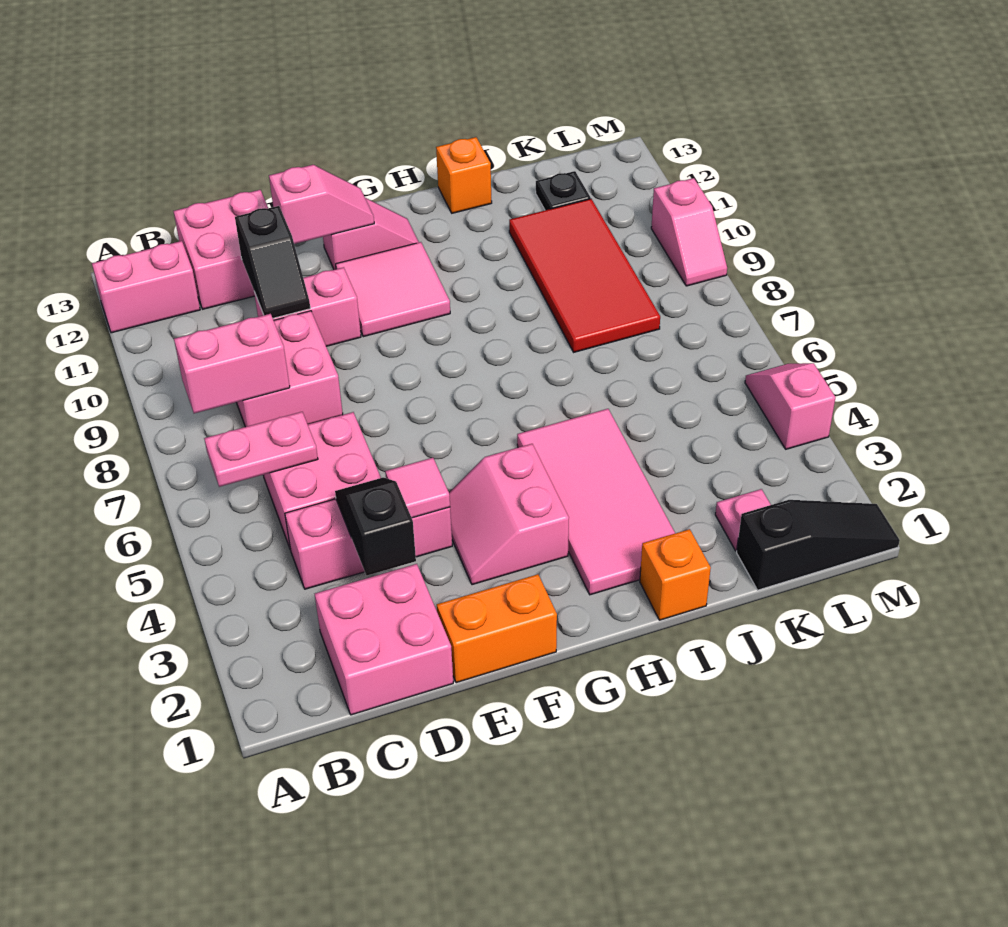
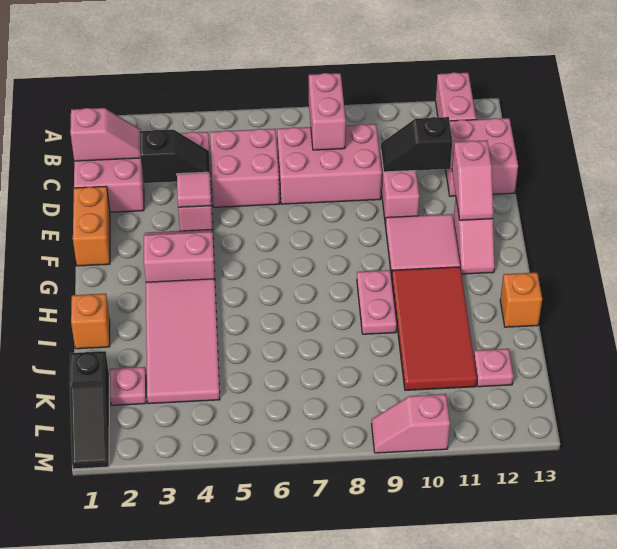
pink 1x2 plate [204,412,318,487] -> pink 1x2 plate moved to [357,270,397,334]
pink 2x2 brick [236,311,343,427] -> pink 2x3 brick [277,124,382,204]
pink 2x4 tile [517,409,675,595] -> pink 2x4 tile turned to [146,279,220,404]
red 2x4 tile [509,199,660,352] -> red 2x4 tile turned to [391,267,477,390]
black 1x1 plate [536,171,591,210] -> pink 1x1 plate [474,349,513,387]
pink 1x2 slope [745,363,836,449] -> pink 1x2 slope moved to [70,108,140,161]

